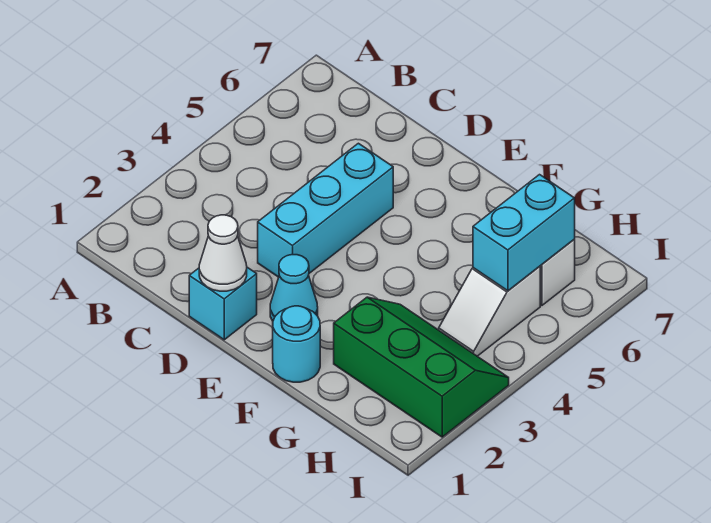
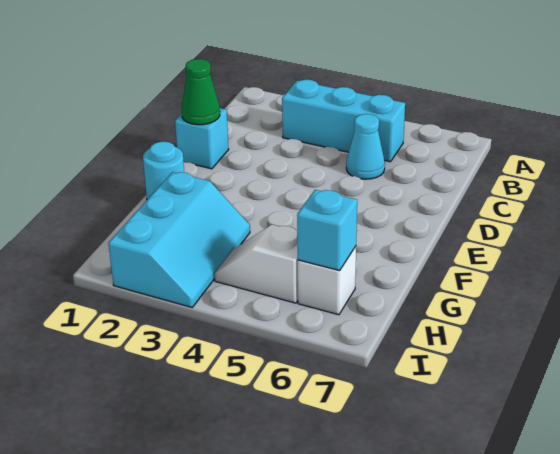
white 1x1 cone [199,215,247,291] -> green 1x1 cone [181,59,220,125]
cyan 1x3 brick [258,143,393,277] -> cyan 1x3 brick moved to [282,80,405,162]
cyan 1x1 cone [270,254,318,321] -> cyan 1x1 cone moved to [346,114,385,179]
green 2x3 slope [334,297,509,437] -> cyan 2x3 slope [108,172,250,307]
cyan 1x2 brick [473,175,575,291] -> cyan 1x1 brick [297,190,357,271]

